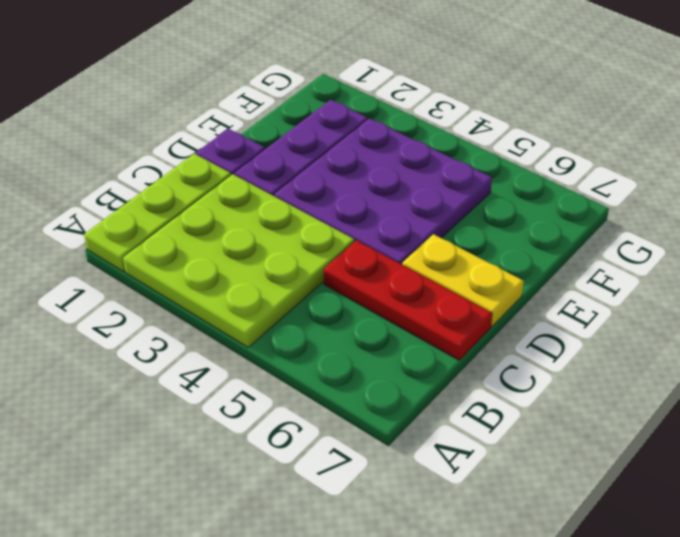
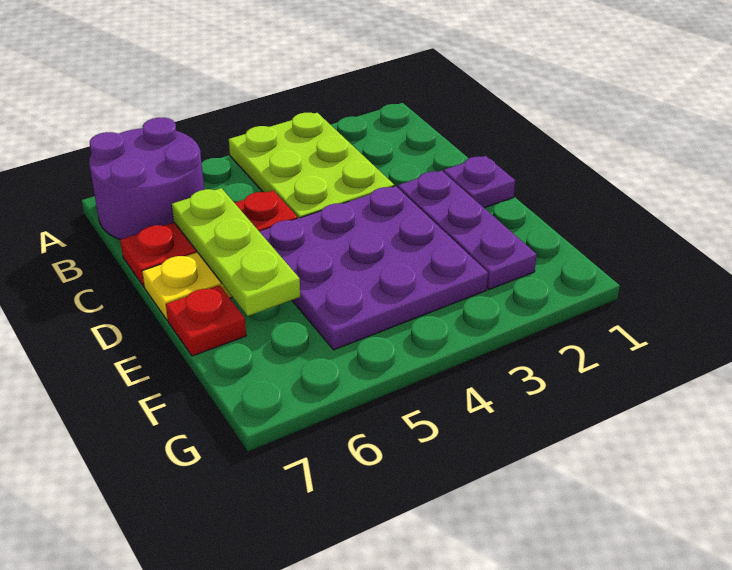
lime 1x3 plate [84,154,231,272] -> lime 1x3 plate moved to [172,188,300,316]
lime 3x3 plate [123,174,354,347] -> lime 2x3 plate [229,113,394,218]
none -> purple 2x2 round brick [89,118,204,239]
none -> red 1x1 plate [166,285,246,356]

